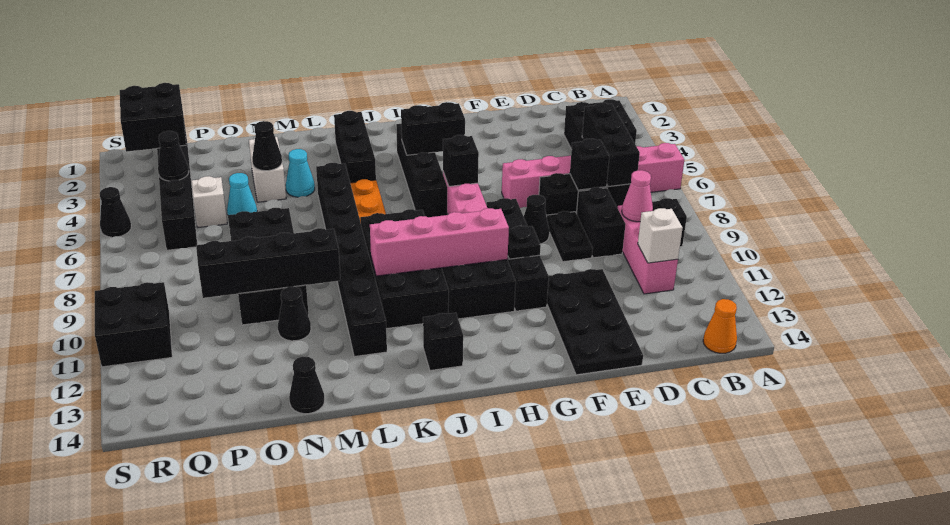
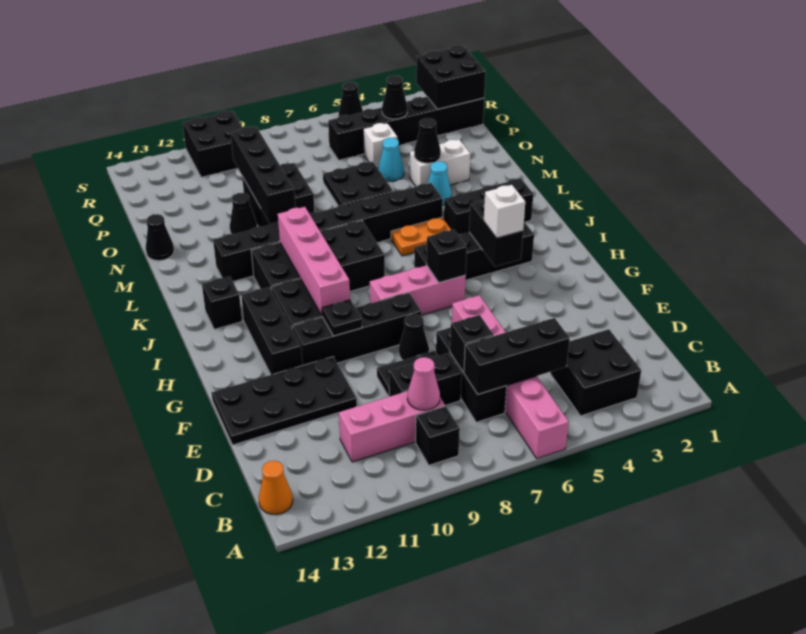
white 1x1 brick [638,208,683,263] -> white 1x1 brick moved to [484,185,525,238]
none -> black 1x3 brick [241,287,303,375]

